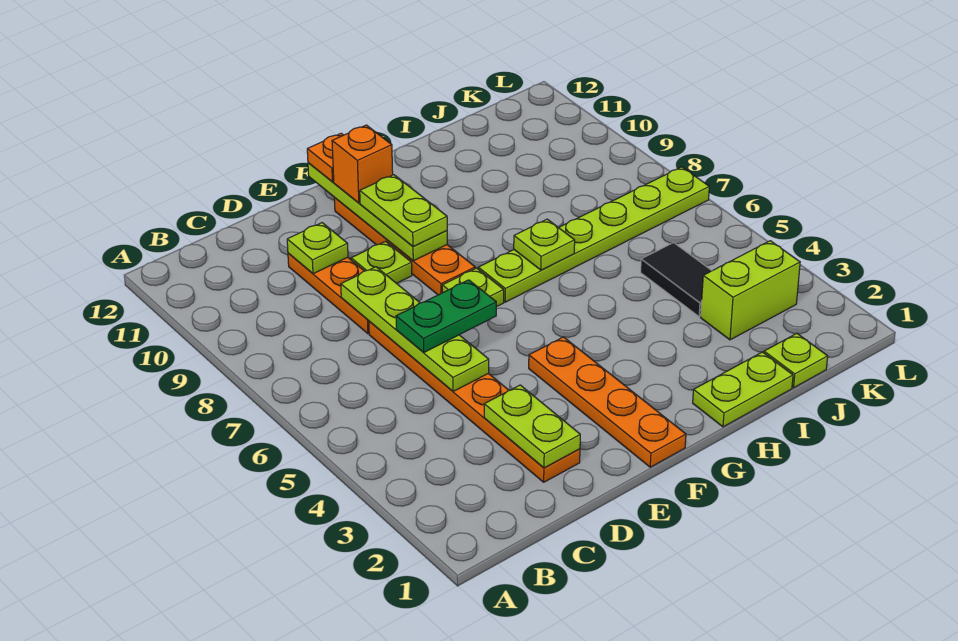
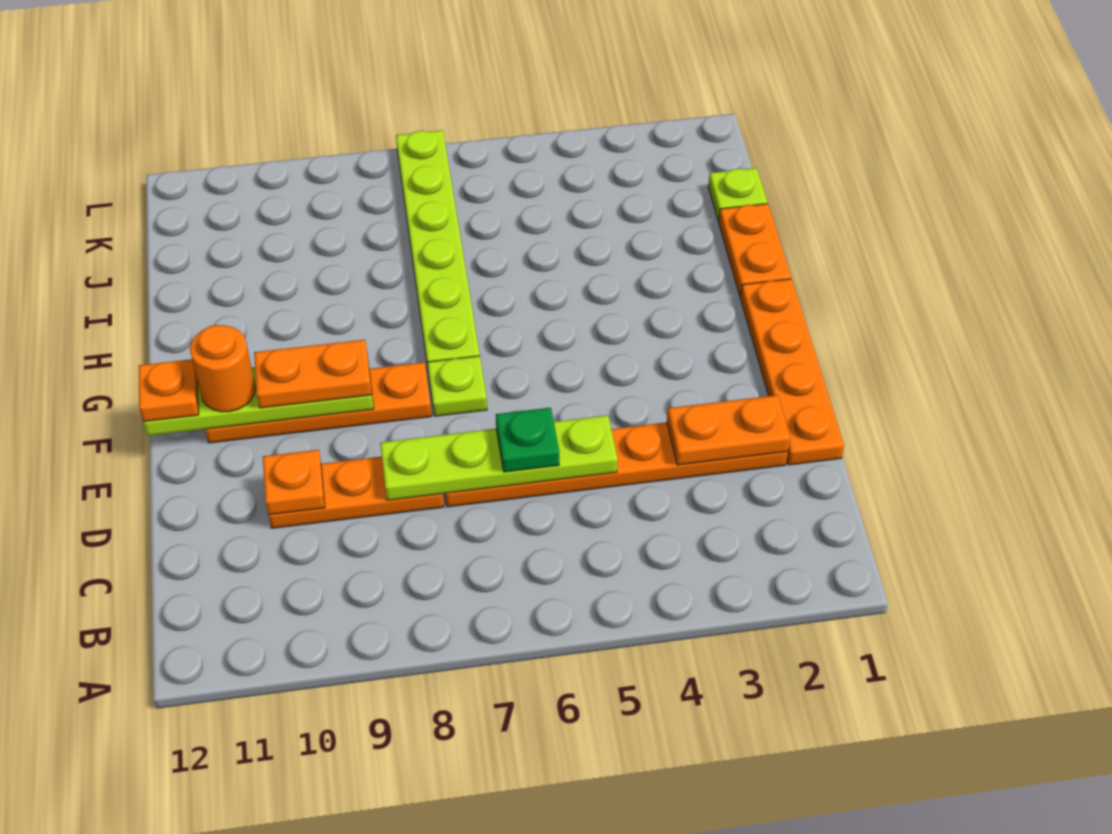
lime 1x2 plate [484,385,580,468] -> orange 1x2 plate [667,395,790,465]
green 1x2 plate [396,280,496,353] -> green 1x1 plate [496,408,559,472]
lime 1x1 plate [287,223,348,274] -> orange 1x1 plate [263,450,325,515]
lime 1x1 plate [351,241,412,283] -> none
orange 1x4 plate [529,337,686,467] -> orange 1x4 plate turned to [740,279,844,465]
lime 1x2 plate [360,175,447,246] -> orange 1x2 plate [254,340,372,408]
orange 1x1 brick [332,125,393,203] -> orange 1x1 round brick [190,325,255,412]
lime 1x2 plate [693,352,793,427] -> orange 1x2 plate [719,204,791,296]
lime 1x1 plate [514,219,575,270] -> none
lime 1x2 brick [701,241,800,340] -> none
black 1x2 tile [641,243,712,317] -> none

